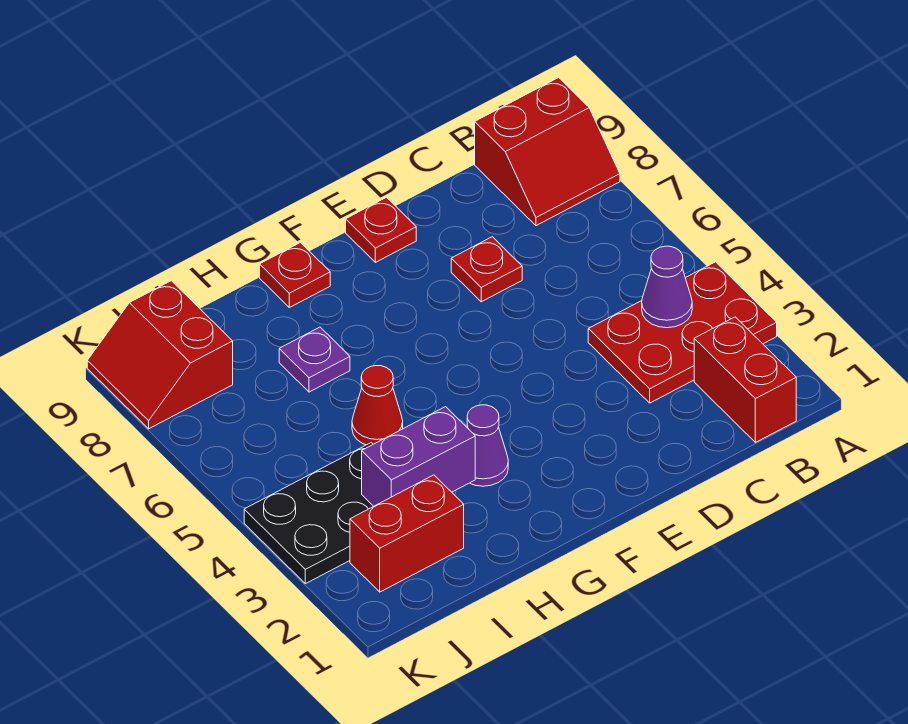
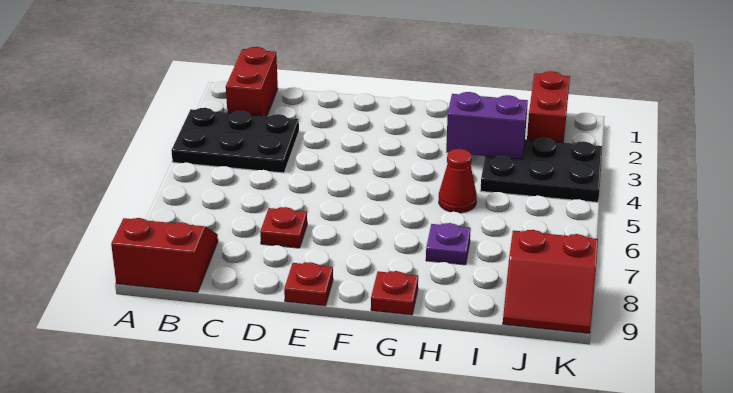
red 2x3 plate [588,262,777,403] -> black 2x3 plate [171,108,299,173]
purple 1x1 cone [642,246,692,328] -> none
purple 1x1 cone [467,405,508,486] -> none
red 1x2 brick [350,475,464,592] -> red 1x2 brick turned to [527,71,570,143]
red 2x2 slope [87,281,233,429] -> red 2x2 slope turned to [503,230,598,334]

